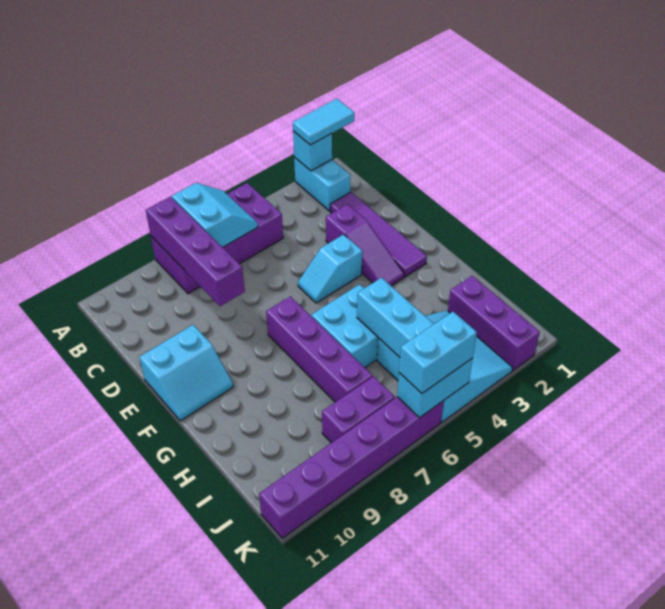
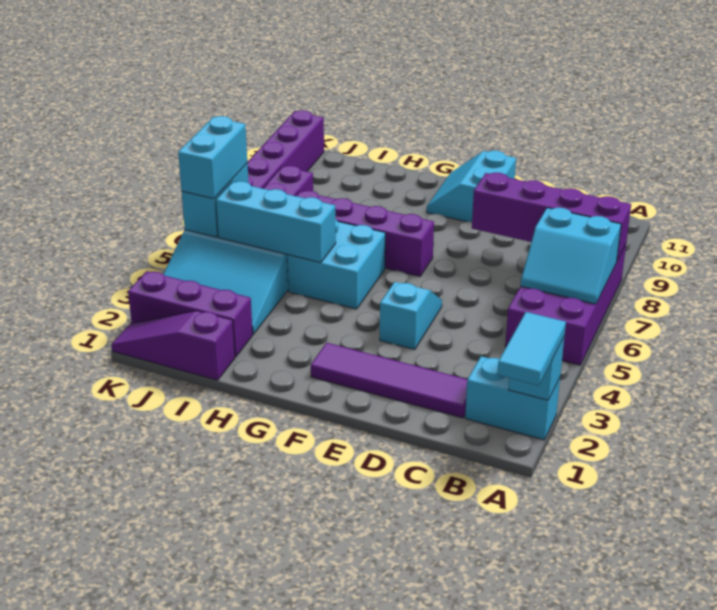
purple 1x3 slope [326,204,404,286] -> purple 1x3 slope moved to [111,311,235,380]

